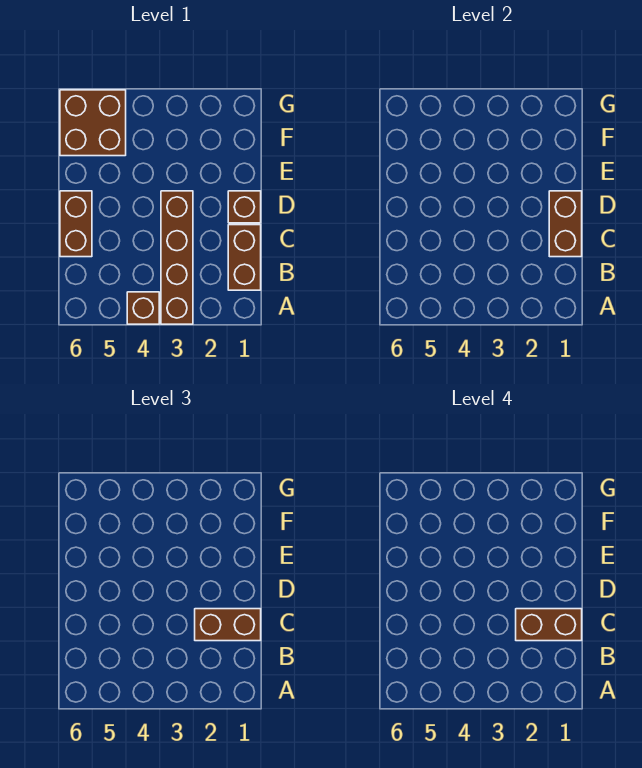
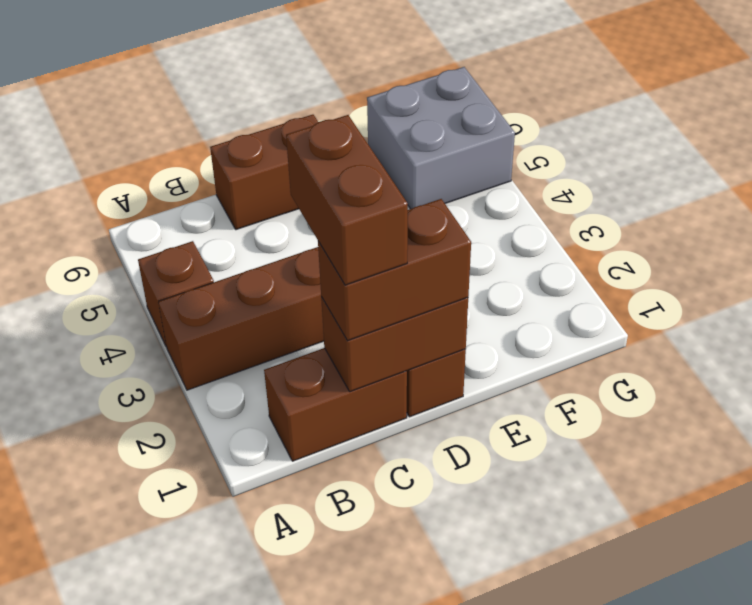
brown 1x2 brick [195,609,261,641] -> brown 1x2 brick turned to [318,199,471,341]
brown 2x2 brick [60,90,126,156] -> grey 2x2 brick [367,67,515,209]

